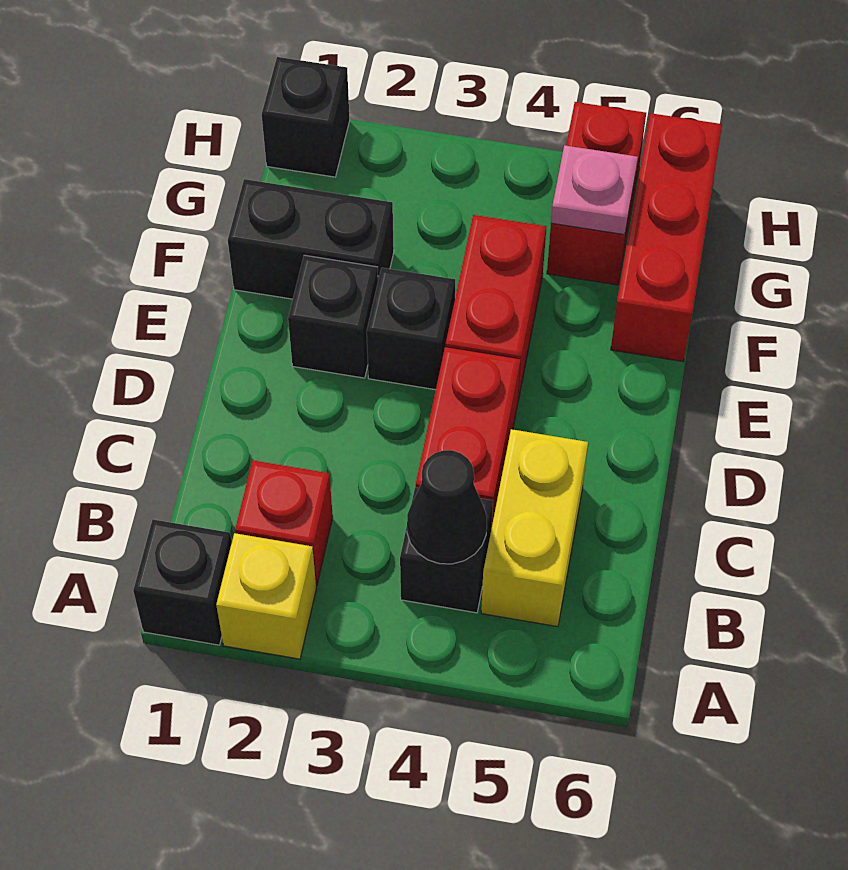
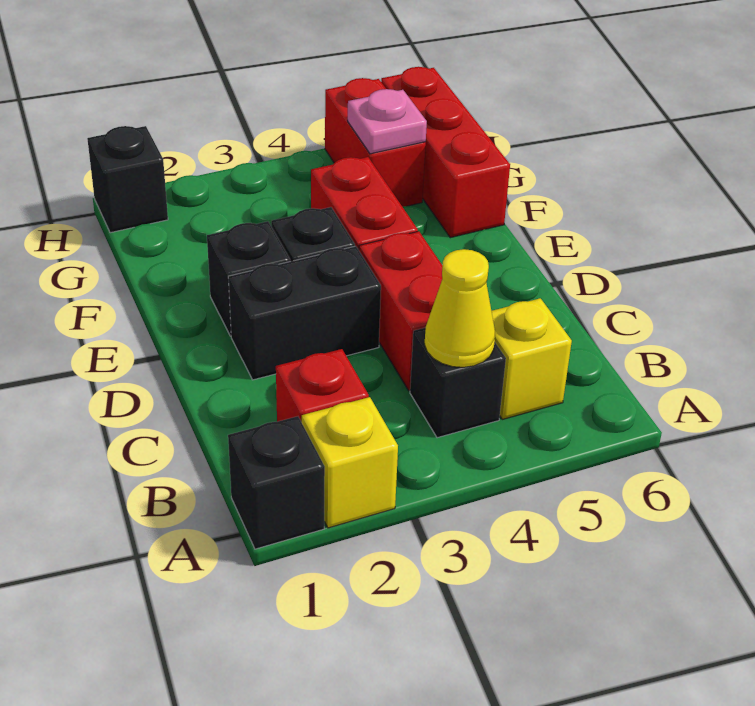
black 1x1 cone [407,450,487,564] -> yellow 1x1 cone [425,249,495,367]
yellow 1x2 brick [481,429,588,627] -> yellow 1x1 brick [492,298,572,419]
black 1x2 brick [228,179,394,299] -> black 1x2 brick moved to [228,246,381,380]

